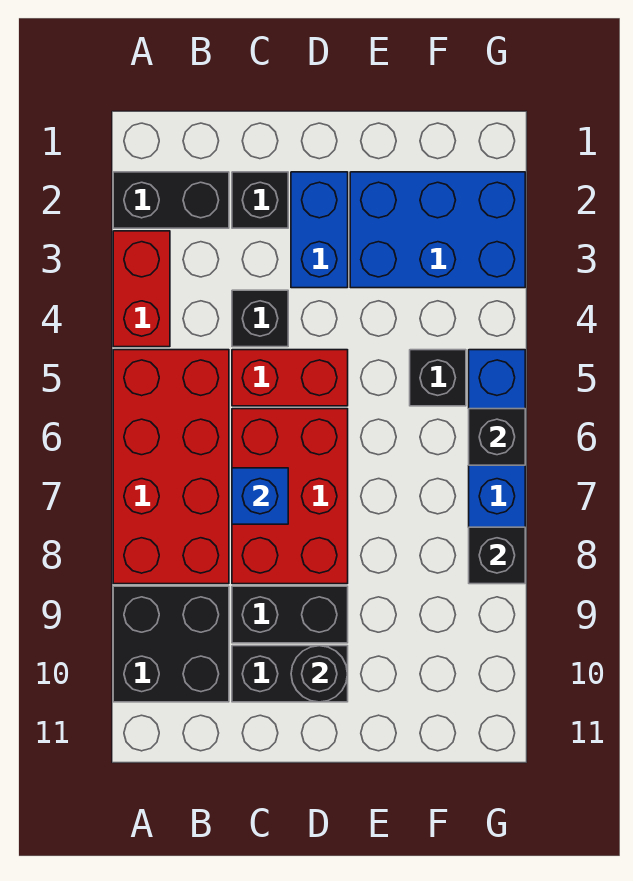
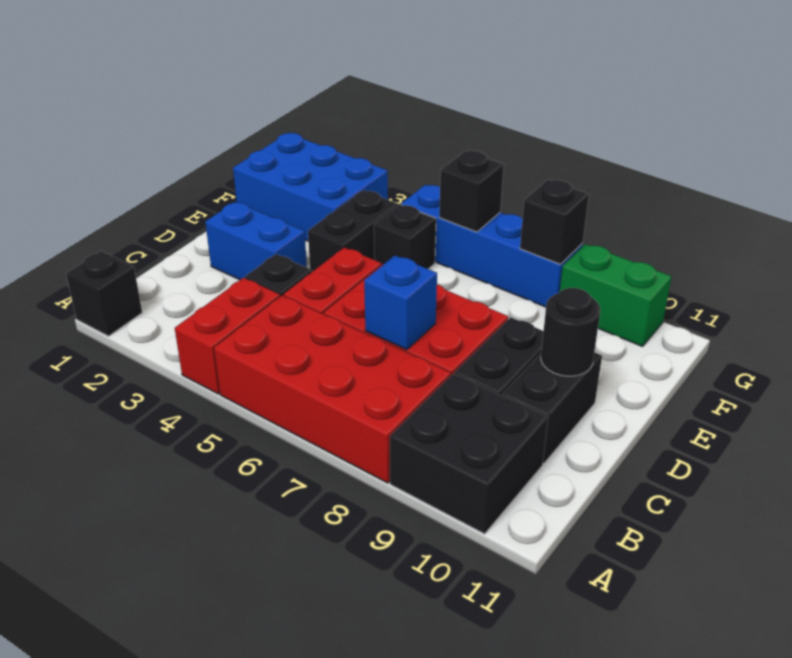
black 1x2 brick [113,172,229,228] -> black 1x2 brick moved to [308,190,398,272]
red 1x2 brick [113,231,170,347] -> red 1x2 brick turned to [175,278,280,394]
black 1x1 brick [232,172,288,228] -> black 1x1 brick moved to [66,251,142,336]
blue 2x3 brick [350,172,525,288] -> blue 2x3 brick turned to [233,133,388,241]
none -> green 1x2 brick [560,244,672,346]

